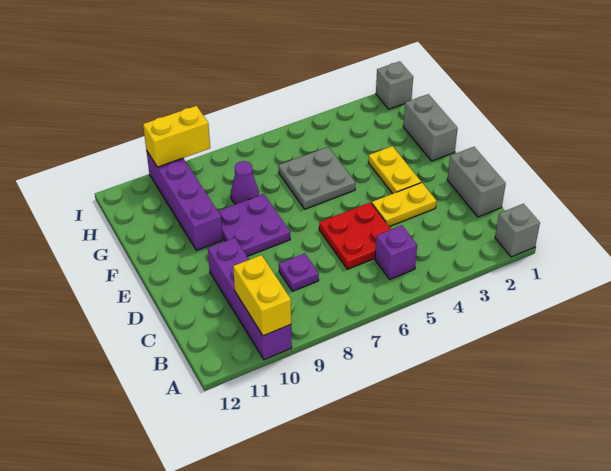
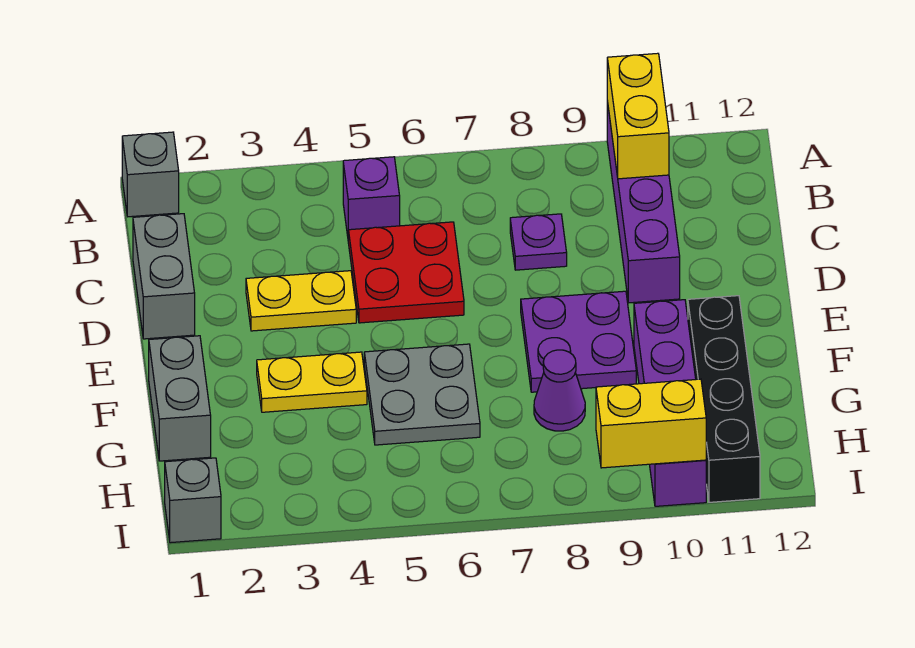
yellow 1x2 plate [368,146,421,194] -> yellow 1x2 plate turned to [257,352,367,412]
none -> black 1x4 brick [688,296,760,502]

